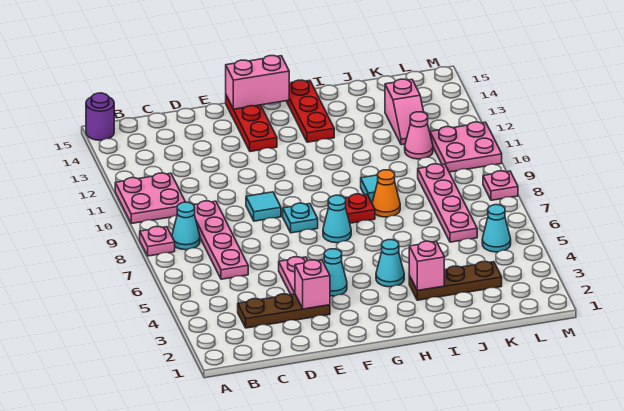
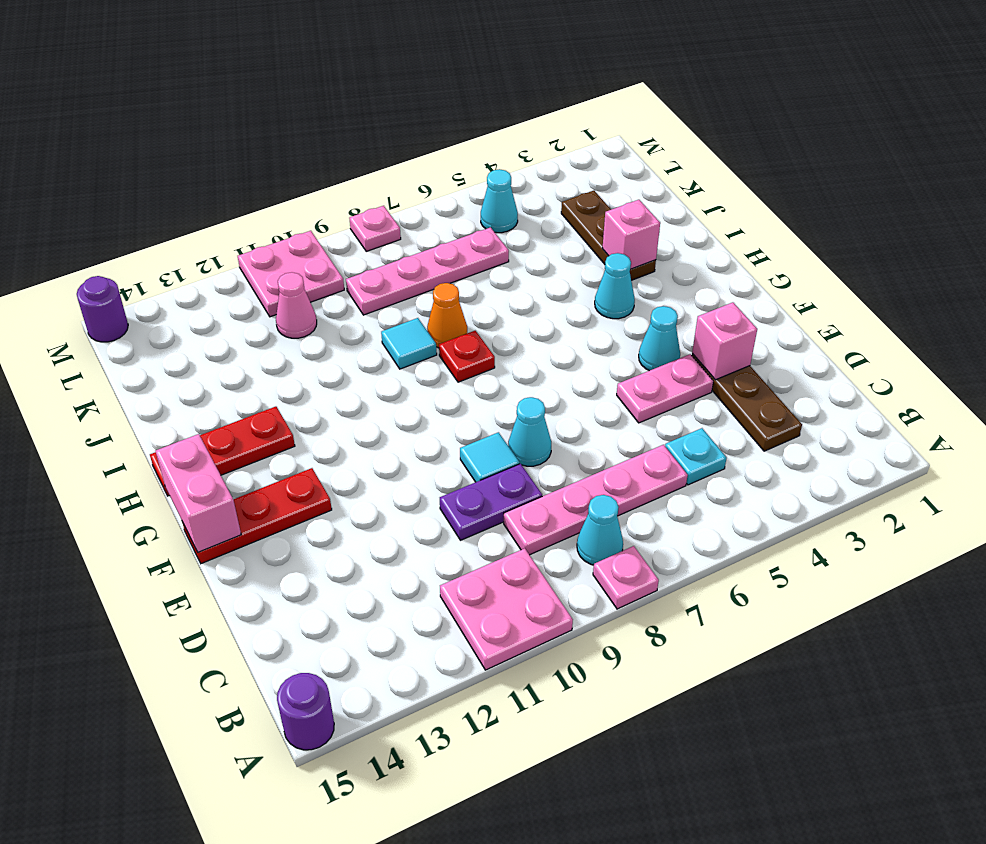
none -> purple 1x2 plate [440,464,542,540]
cyan 1x1 plate [283,203,318,233] -> cyan 1x1 plate moved to [665,428,727,485]
cyan 1x1 cone [323,195,351,243] -> cyan 1x1 cone moved to [508,397,551,466]
pink 1x2 slope [385,79,424,145] -> none
none -> purple 1x1 round brick [77,276,128,342]

